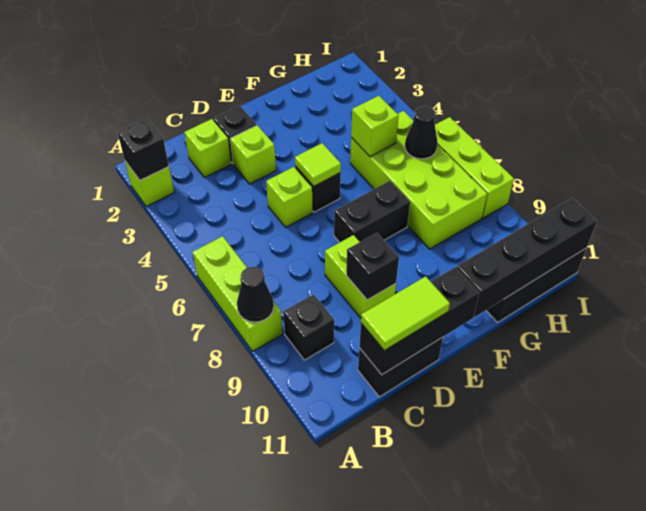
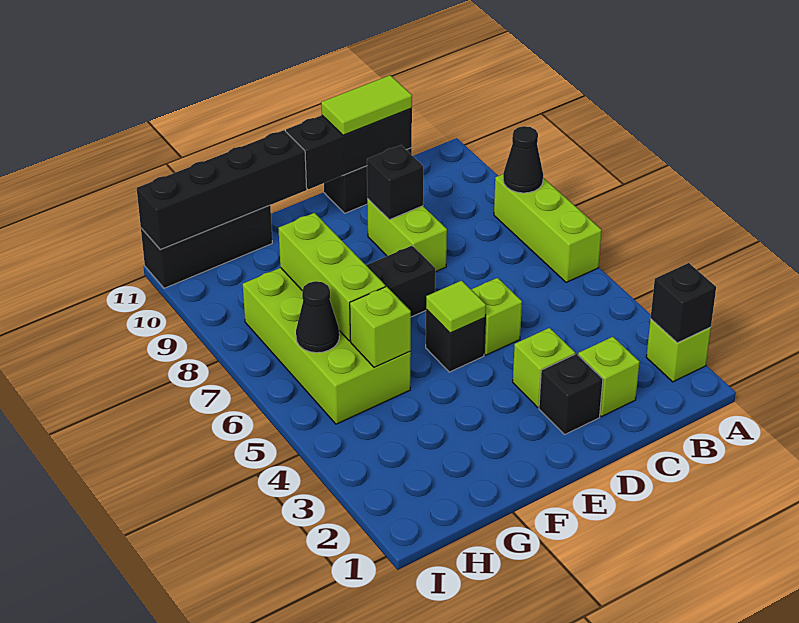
black 1x1 brick [283,294,334,360] -> none
lime 1x3 brick [435,117,514,218] -> lime 1x3 brick moved to [278,213,385,341]

